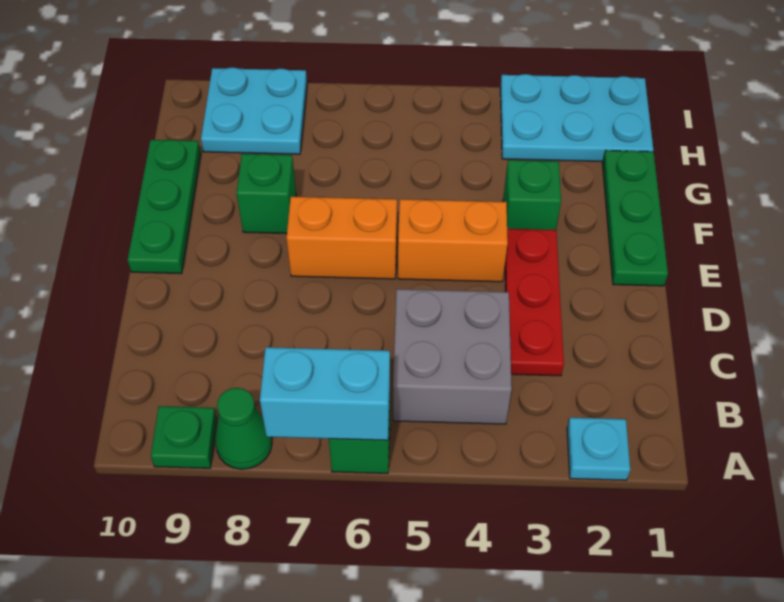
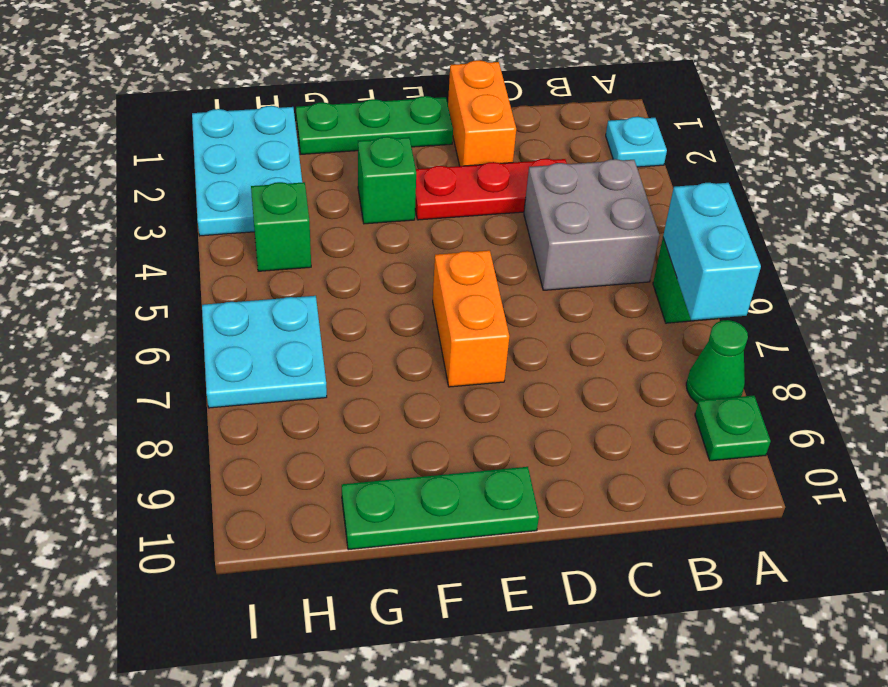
orange 1x2 brick [398,199,508,282] -> orange 1x2 brick moved to [448,60,516,166]
green 1x1 brick [236,154,296,234] -> green 1x1 brick moved to [251,182,311,271]
cyan 2x2 plate [201,67,307,154] -> cyan 2x2 plate moved to [202,296,327,408]

